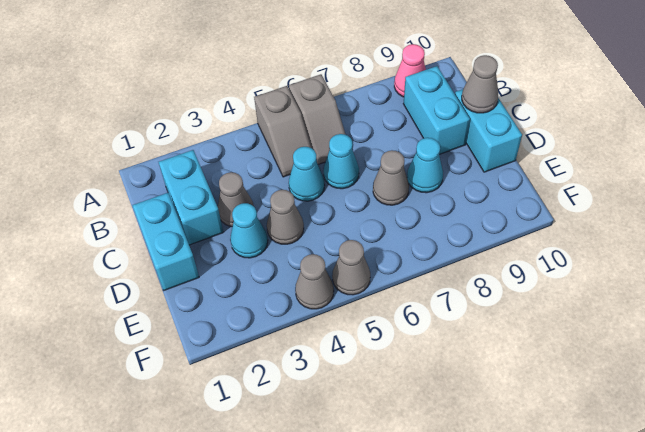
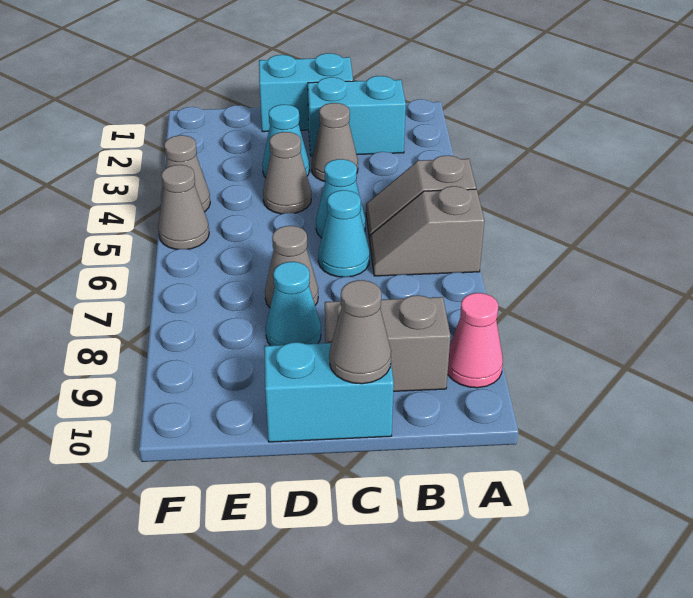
cyan 1x2 brick [403,66,470,154] -> grey 1x2 brick [325,295,450,391]

